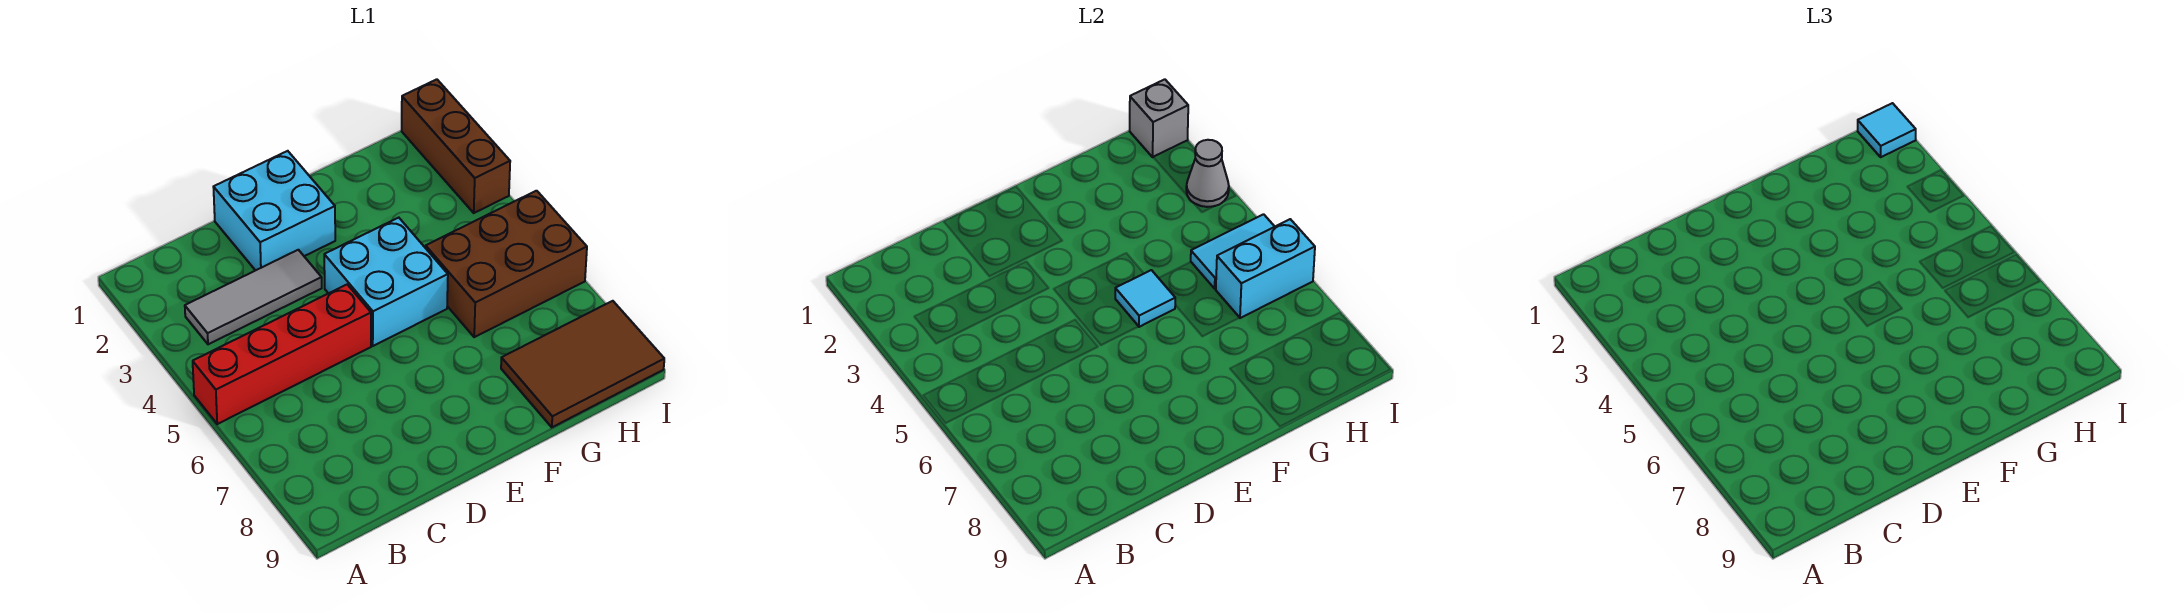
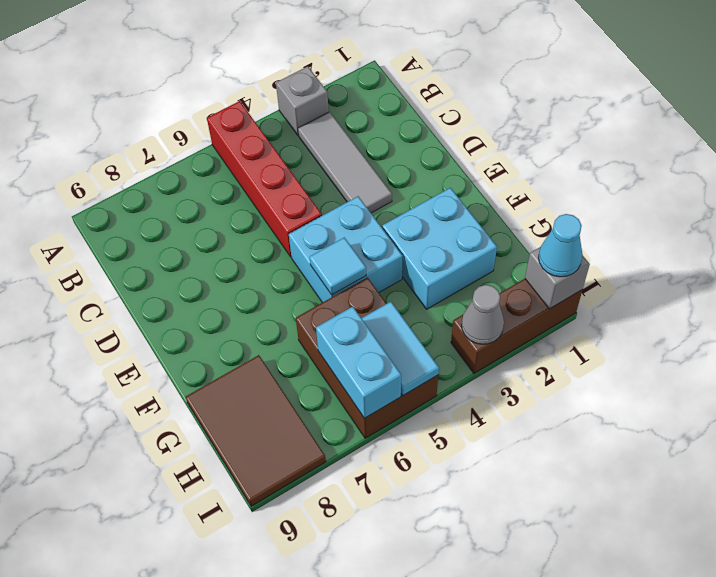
none -> grey 1x1 brick [276,66,329,135]
cyan 2x2 brick [213,151,335,270] -> cyan 2x2 brick moved to [382,188,497,309]
cyan 1x1 tile [1858,103,1916,157] -> cyan 1x1 cone [539,214,583,277]

